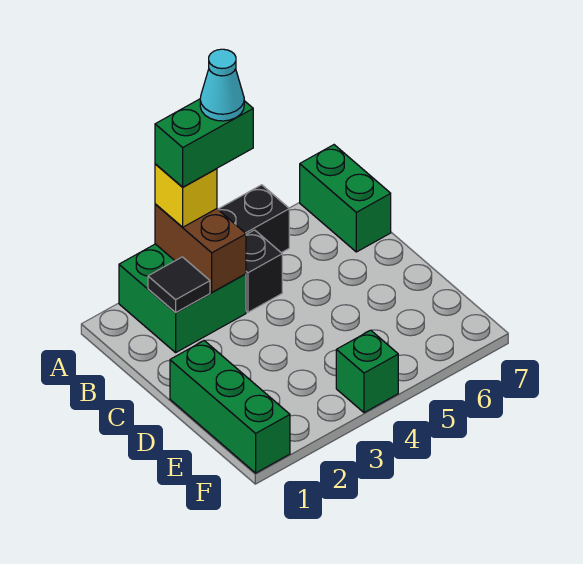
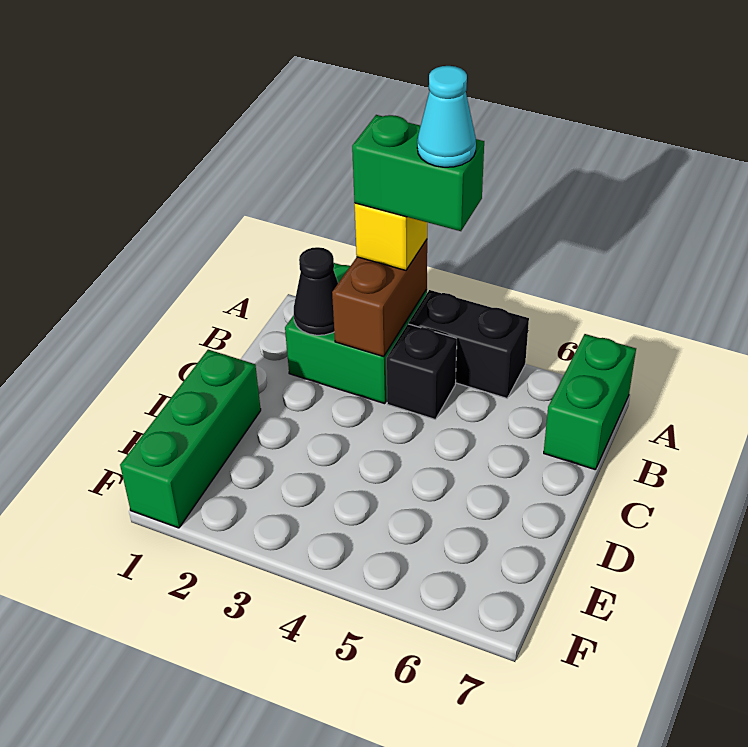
black 1x1 tile [148,257,210,313] -> black 1x1 cone [294,247,338,335]
green 1x1 brick [336,330,398,413] -> none

